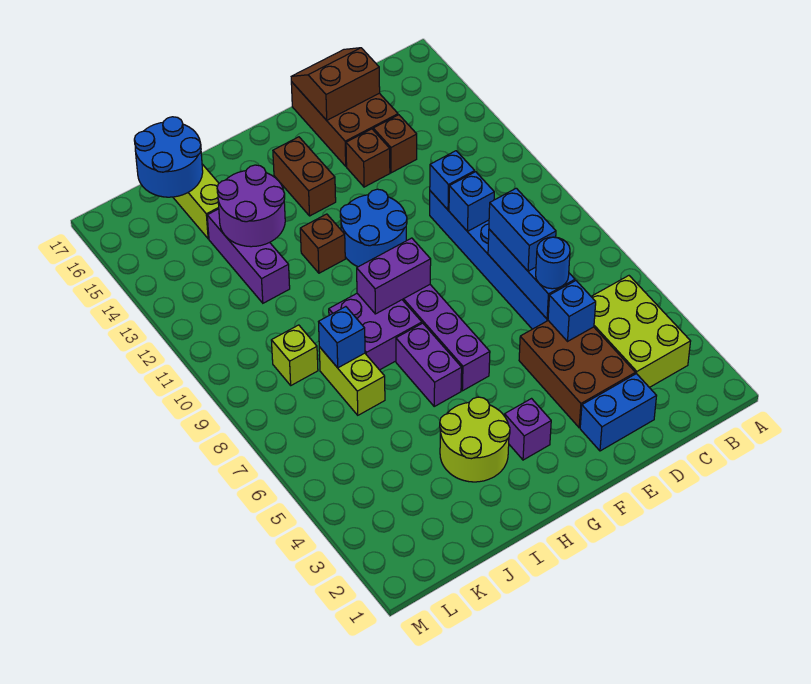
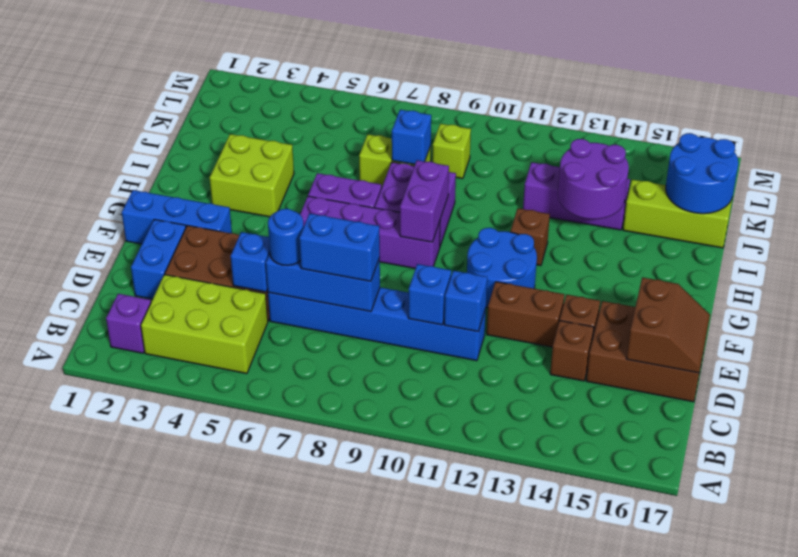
none -> blue 1x3 brick [122,190,232,244]
purple 1x1 brick [505,399,551,460] -> purple 1x1 brick moved to [106,294,151,353]
brown 1x2 brick [273,137,336,216] -> brown 1x2 brick moved to [487,282,565,347]
lime 2x2 round brick [440,397,510,482] -> lime 2x2 brick [210,134,294,217]

